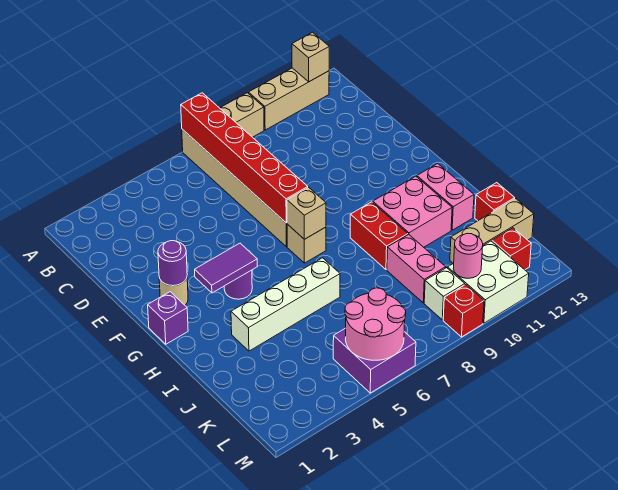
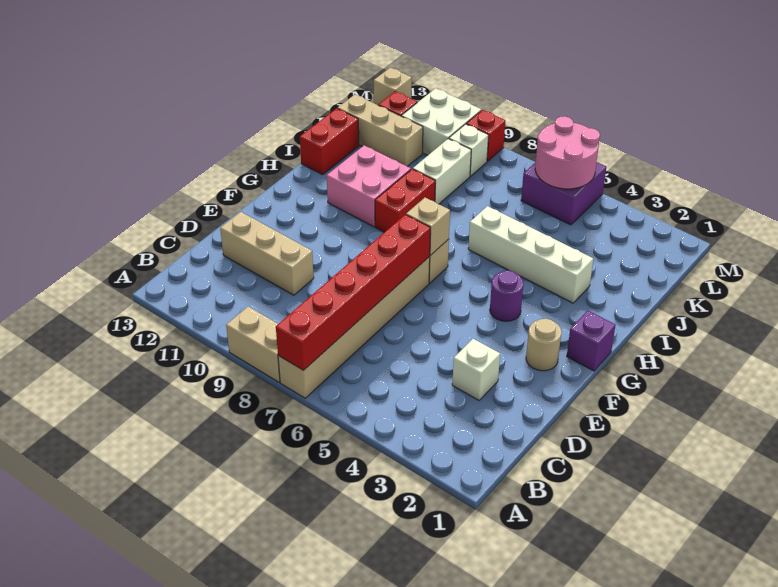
tan 1x3 brick [248,68,329,130] -> tan 1x3 brick moved to [220,212,314,295]
tan 1x1 brick [292,32,329,82] -> tan 1x1 brick moved to [374,68,412,105]
none -> white 1x1 brick [452,339,500,400]
purple 1x1 round brick [158,241,187,286] -> none
purple 1x2 tile [195,243,257,293] -> none
pink 1x2 brick [417,164,474,230] -> none
pink 1x2 brick [387,235,446,303] -> white 1x2 brick [413,139,471,204]
red 1x1 brick [475,183,515,221] -> red 1x2 brick [300,108,359,175]
pink 1x1 round brick [453,233,483,278] -> none

